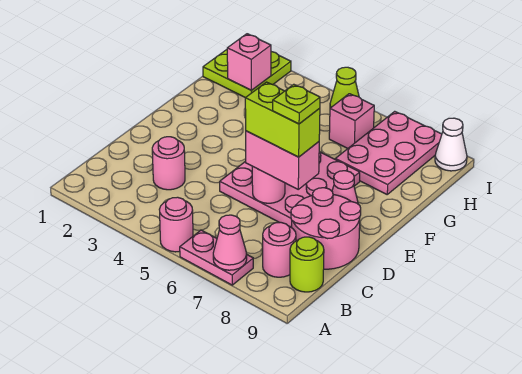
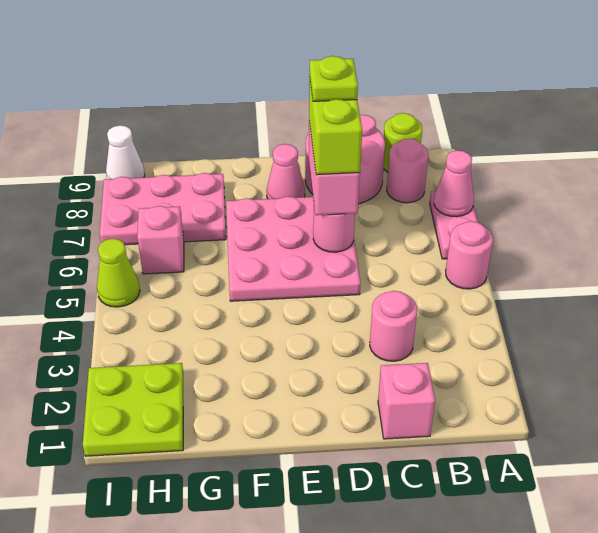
pink 1x1 brick [227,34,271,90] -> pink 1x1 brick moved to [378,363,435,439]

